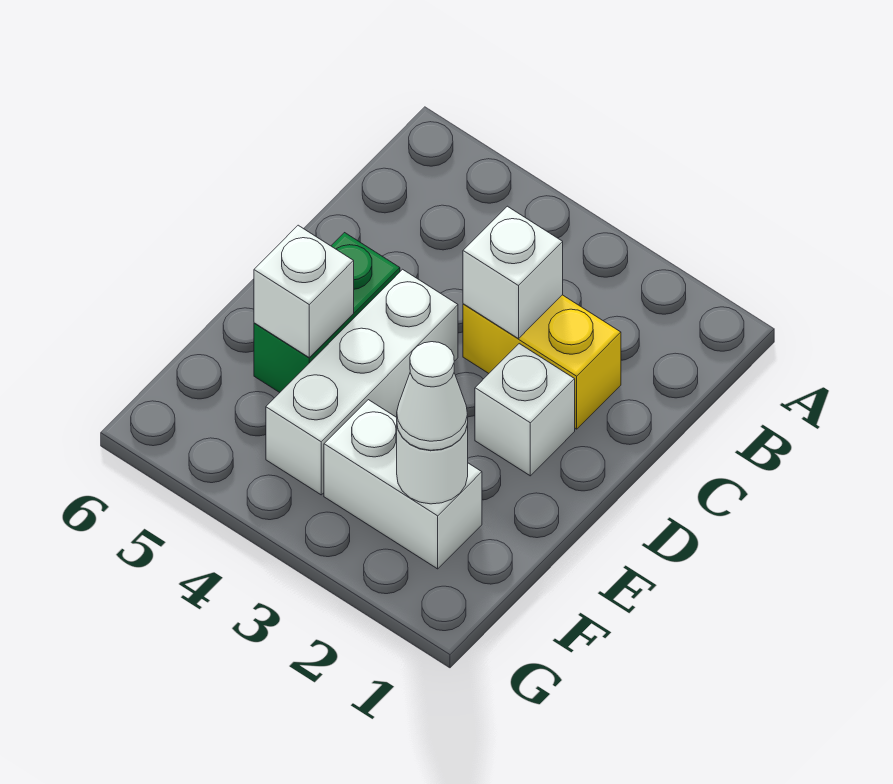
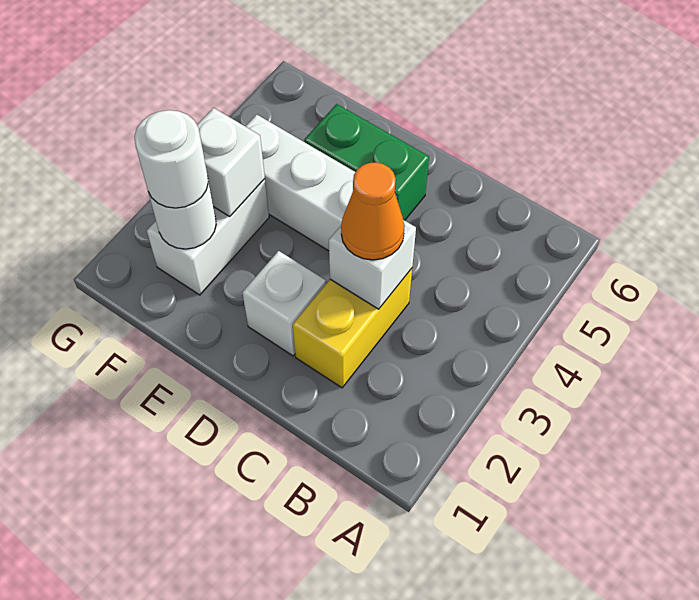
none -> orange 1x1 cone [341,162,405,260]
white 1x1 brick [254,225,354,357] -> white 1x1 brick moved to [197,108,265,216]
white 1x1 cone [397,342,468,450] -> white 1x1 round brick [134,110,208,208]

